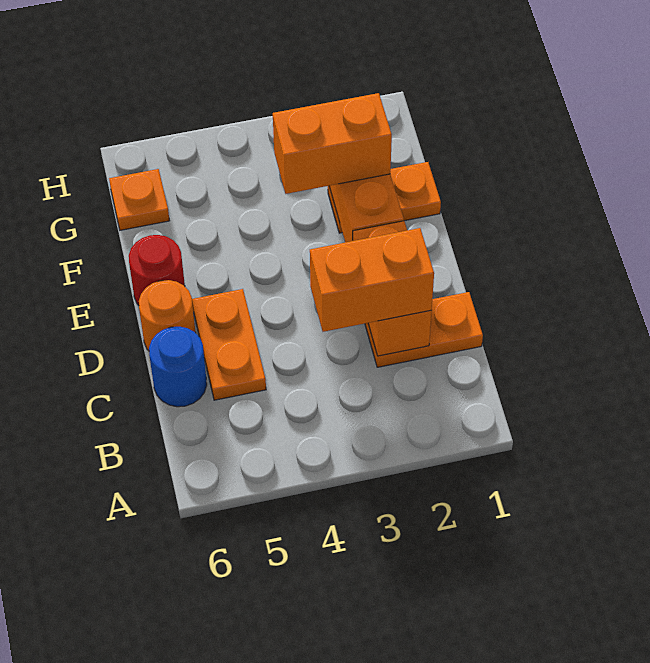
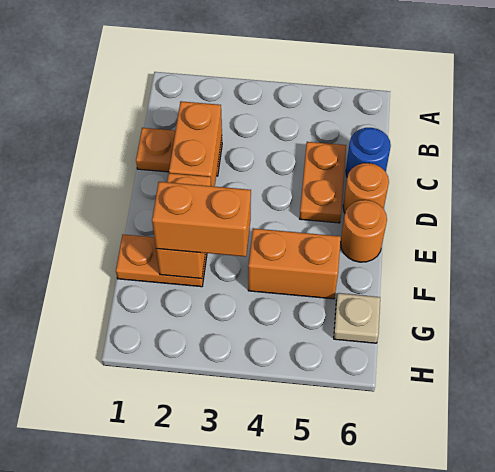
orange 1x2 brick [310,228,434,332] -> orange 1x2 brick moved to [248,228,341,299]
red 1x1 round brick [129,235,185,305] -> orange 1x1 round brick [341,200,387,262]
orange 1x1 plate [109,169,169,230] -> tan 1x1 plate [334,293,380,343]

